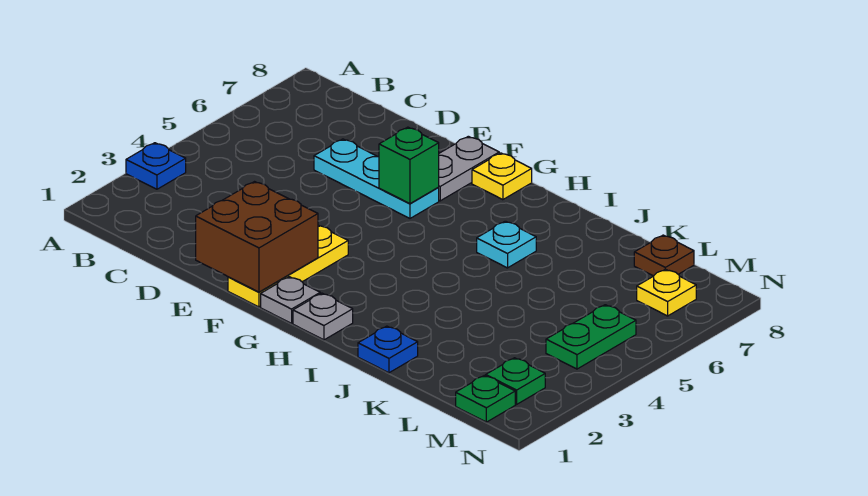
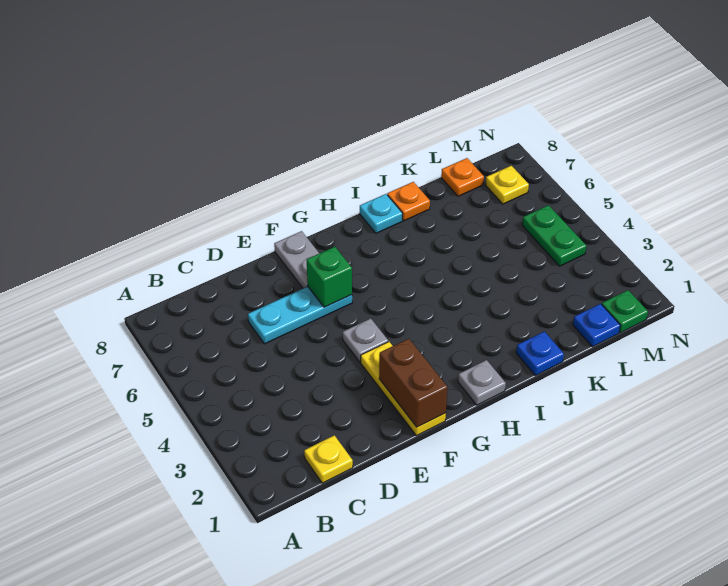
blue 1x1 plate [126,143,186,189] -> blue 1x1 plate moved to [573,304,620,347]
brown 2x2 brick [196,182,318,292] -> brown 1x2 brick [379,339,448,427]
grey 1x1 plate [261,277,320,323] -> grey 1x1 plate moved to [343,318,388,362]
yellow 1x1 plate [472,153,532,200] -> yellow 1x1 plate moved to [304,435,353,483]
cyan 1x1 plate [477,221,536,268] -> cyan 1x1 plate moved to [360,194,403,233]
none -> orange 1x1 plate [387,182,430,221]
brown 1x1 plate [634,235,694,276] -> orange 1x1 plate [441,158,484,196]
green 1x1 plate [486,358,545,404] -> none

